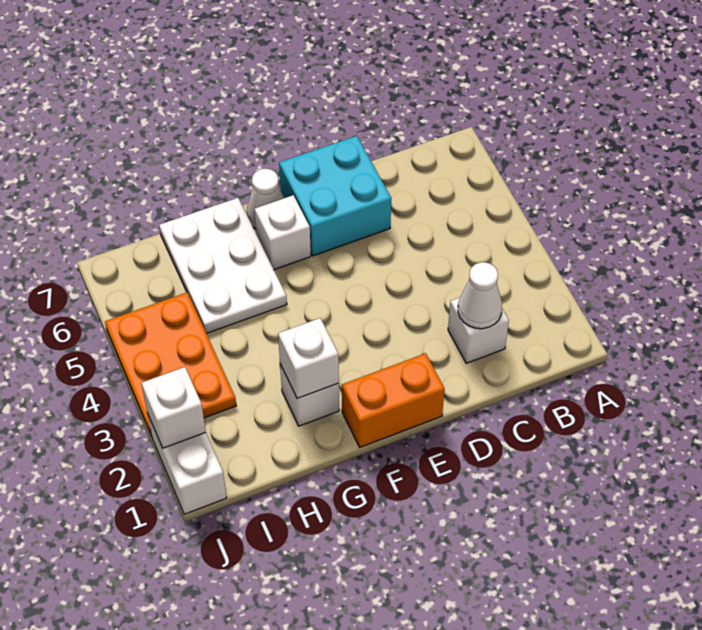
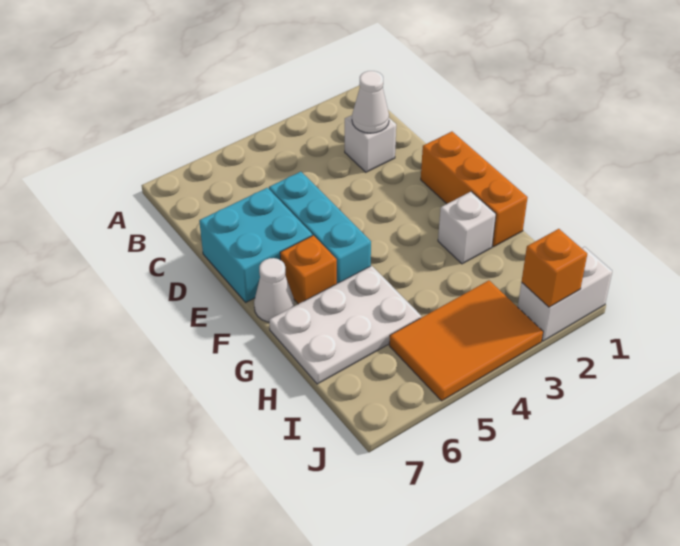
none -> cyan 1x3 brick [269,172,371,284]
orange 1x2 brick [342,353,445,447] -> orange 1x3 brick [421,132,528,247]
white 1x1 brick [255,195,311,270] -> orange 1x1 brick [280,235,337,304]
white 1x1 brick [278,318,339,399] -> none
orange 2x3 plate [105,293,236,436] -> orange 2x3 tile [389,281,543,401]
white 1x1 brick [142,367,206,448] -> orange 1x1 brick [522,229,587,307]

